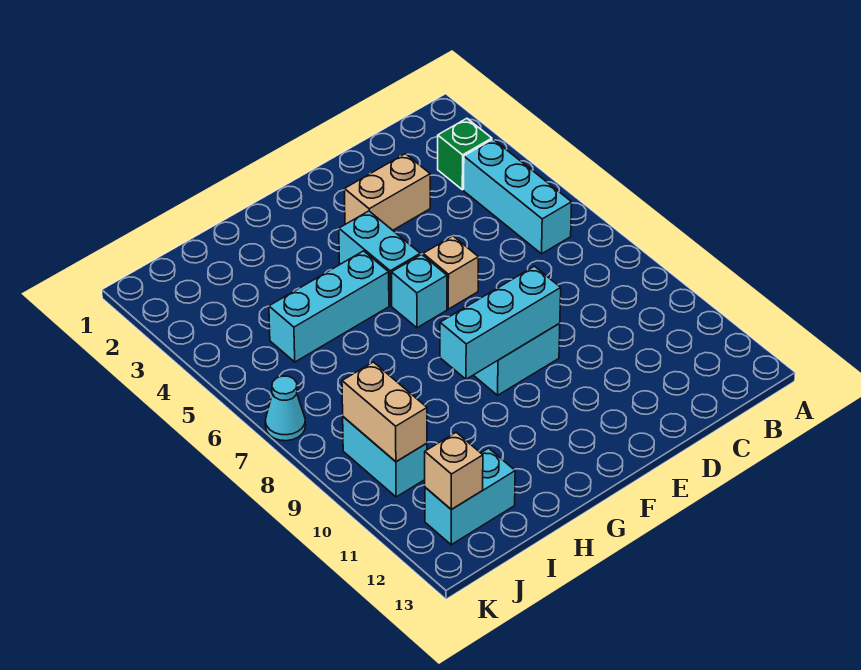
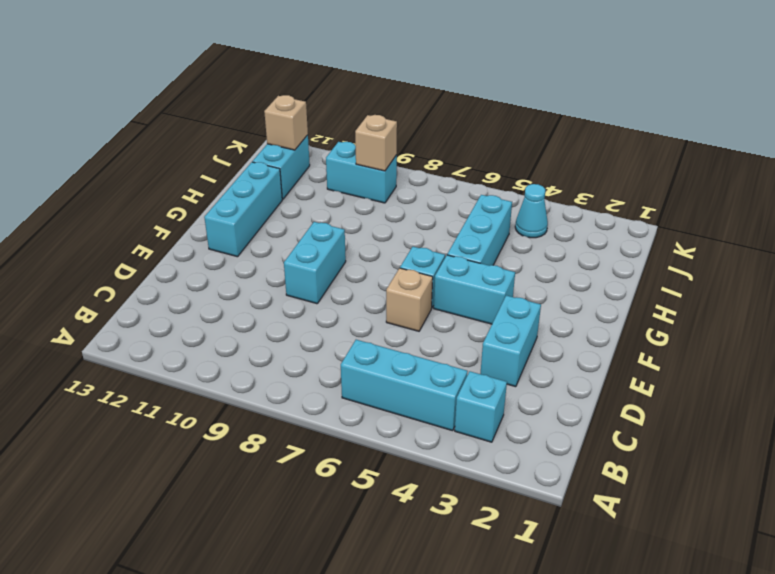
green 1x1 brick [438,118,492,190] -> cyan 1x1 brick [455,371,507,442]
tan 1x2 brick [344,154,430,230] -> cyan 1x2 brick [480,295,541,387]
cyan 1x3 brick [440,266,561,379] -> cyan 1x3 brick moved to [204,162,282,257]
tan 1x2 brick [342,362,427,462] -> tan 1x1 brick [355,115,397,171]
cyan 1x1 cone [265,376,305,441] -> cyan 1x1 cone moved to [515,184,548,238]

